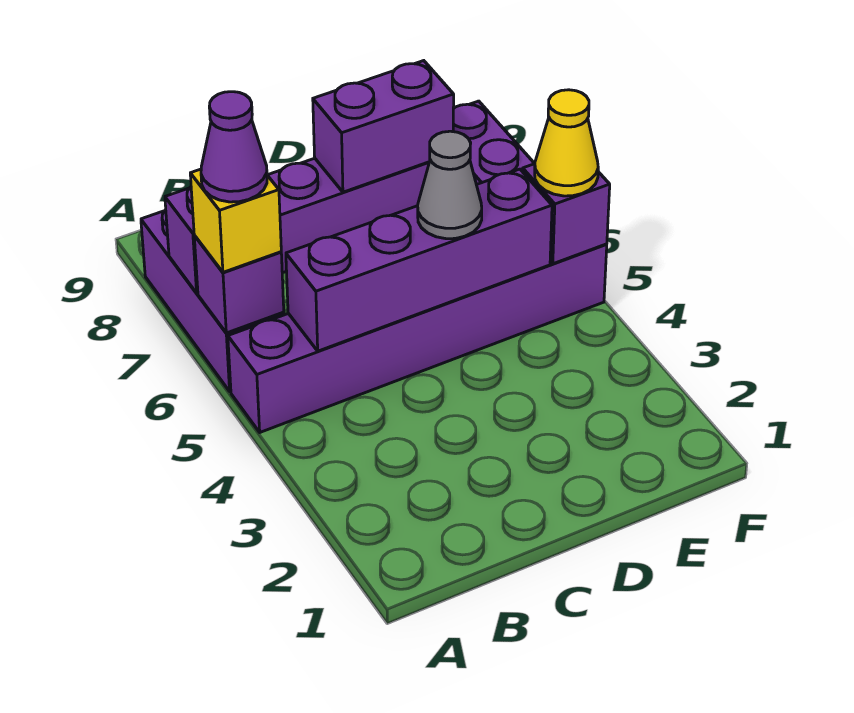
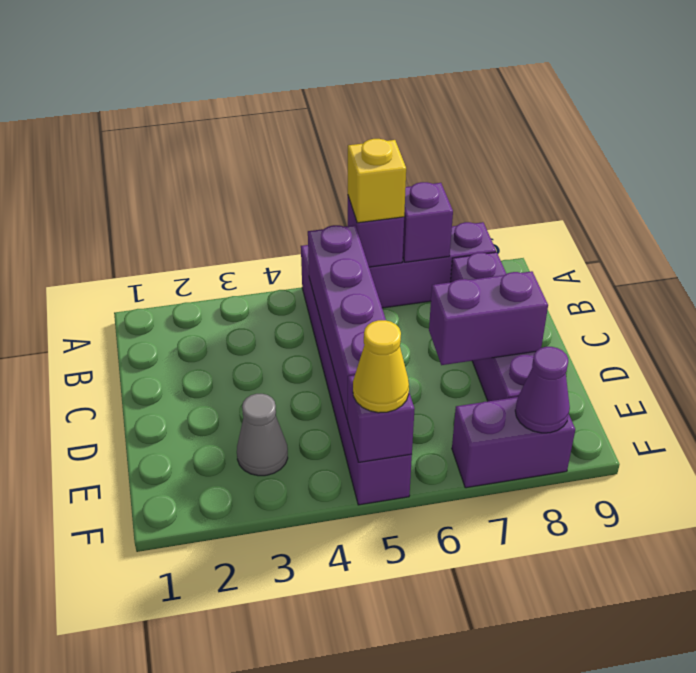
purple 1x1 cone [201,92,267,202] -> purple 1x1 cone moved to [515,347,570,433]
grey 1x1 cone [418,131,482,239] -> grey 1x1 cone moved to [237,394,288,476]
purple 1x2 brick [313,61,454,192] -> purple 1x2 brick turned to [429,271,548,365]

